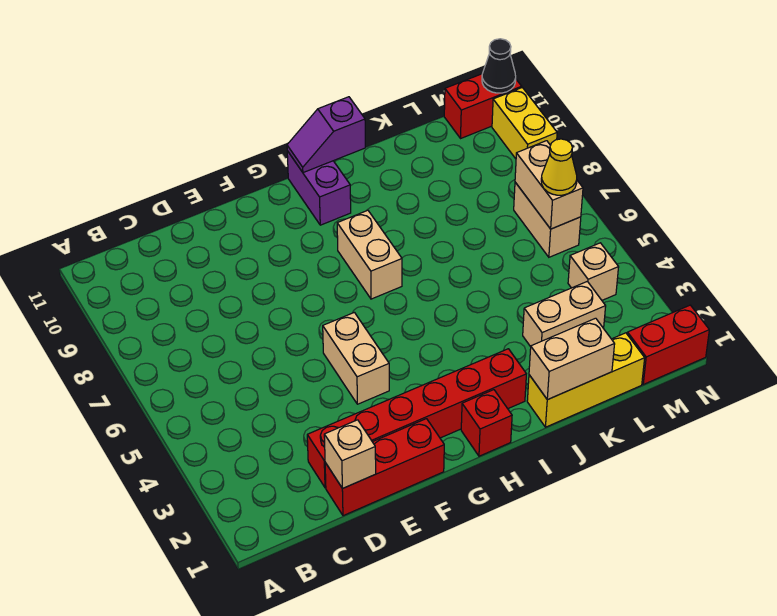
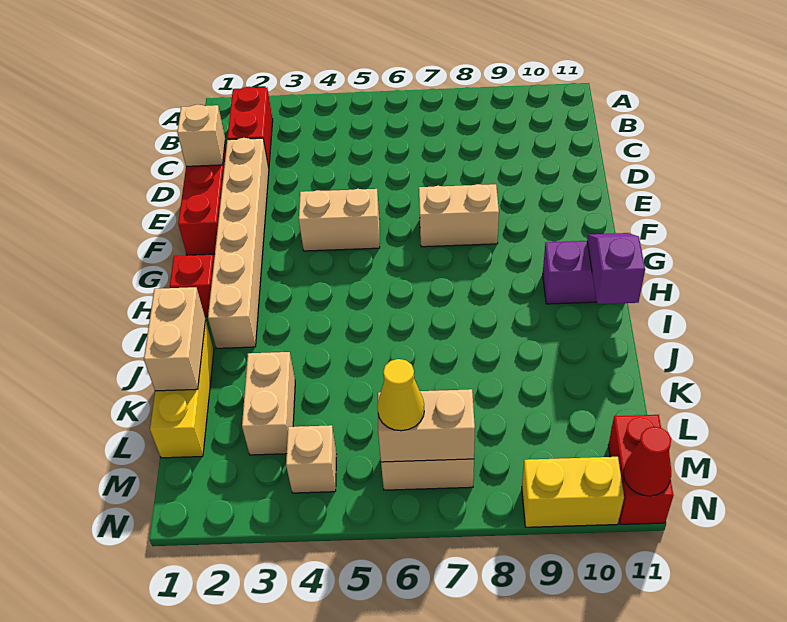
red 1x6 brick [307,349,526,488] -> tan 1x6 brick [208,138,269,348]
tan 1x2 brick [337,210,402,299] -> tan 1x2 brick moved to [419,184,499,247]
red 1x2 brick [627,305,709,384] -> red 1x2 brick moved to [227,87,273,168]
black 1x1 cone [482,39,516,93] -> red 1x1 cone [623,427,671,496]

